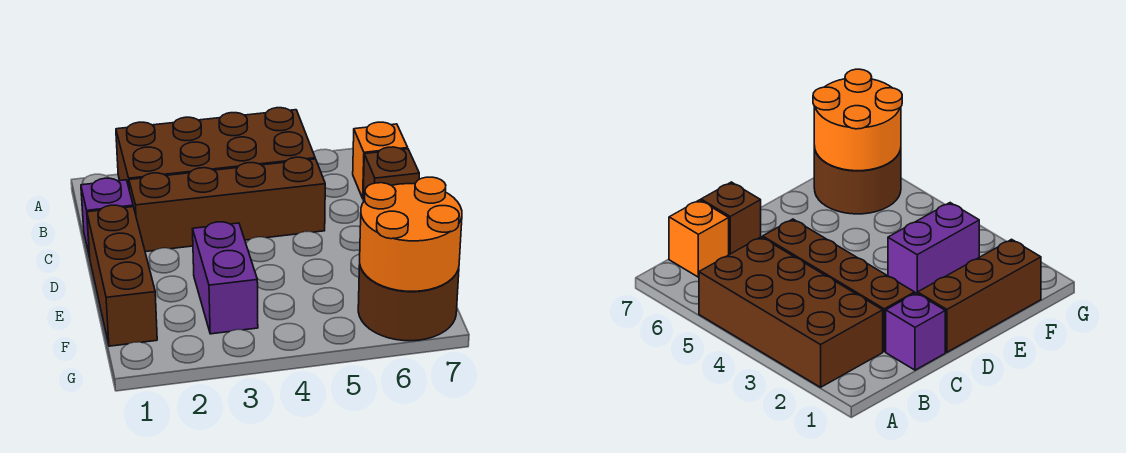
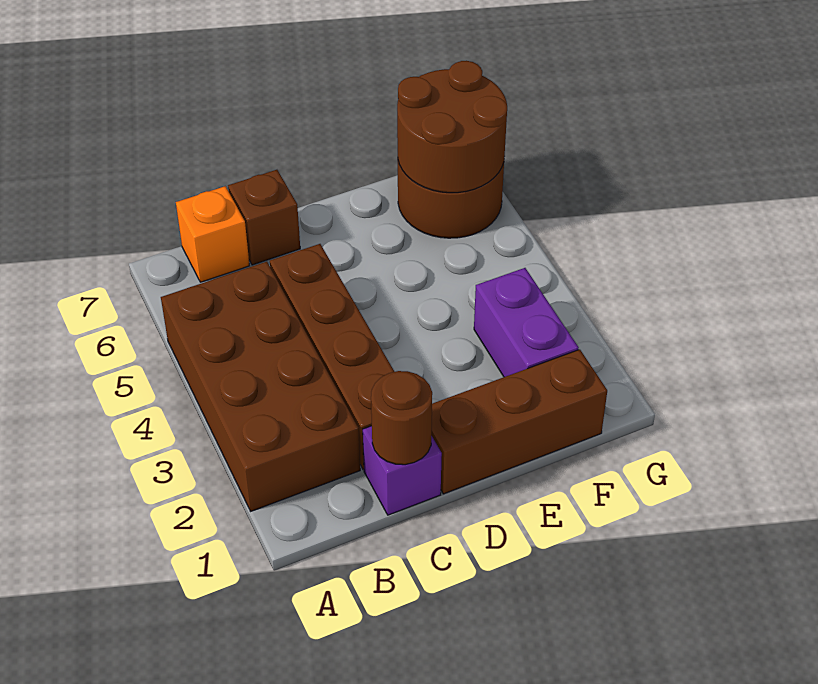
none -> brown 1x1 round brick [371,371,432,465]
purple 1x2 brick [193,222,258,334] -> purple 1x2 brick turned to [474,268,579,377]
orange 2x2 round brick [360,177,462,291] -> brown 2x2 round brick [397,61,507,193]

